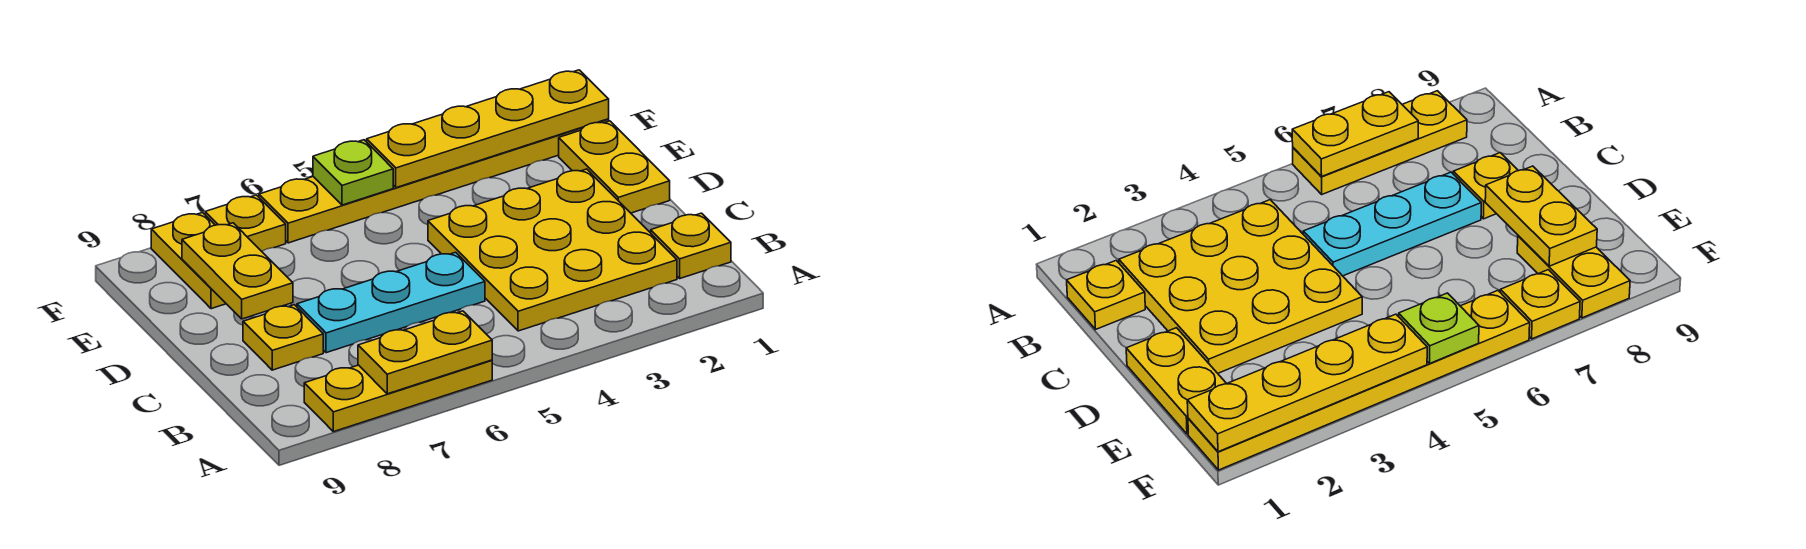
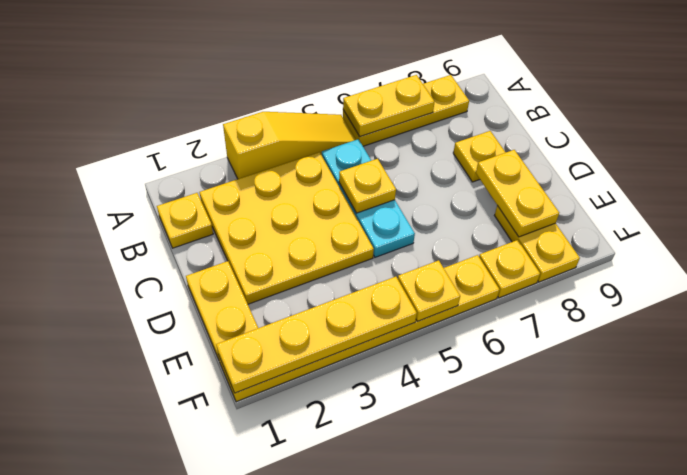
none -> yellow 1x3 slope [223,112,356,179]
cyan 1x3 plate [297,252,485,353] -> cyan 1x3 plate turned to [322,139,415,257]
none -> yellow 1x1 plate [339,159,396,213]
lime 1x1 plate [313,140,393,205] -> yellow 1x1 plate [398,260,460,321]

